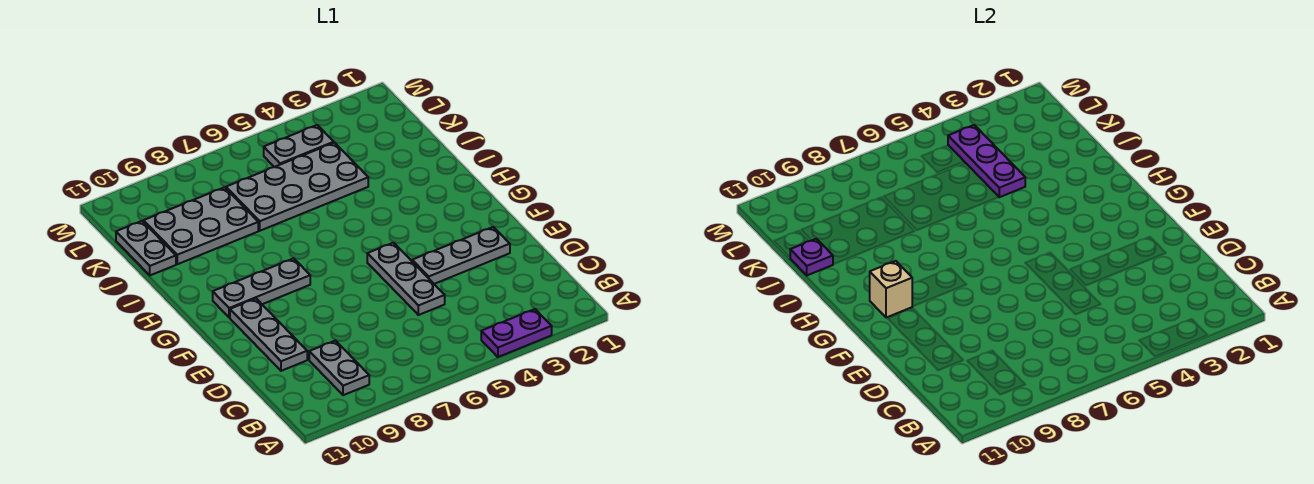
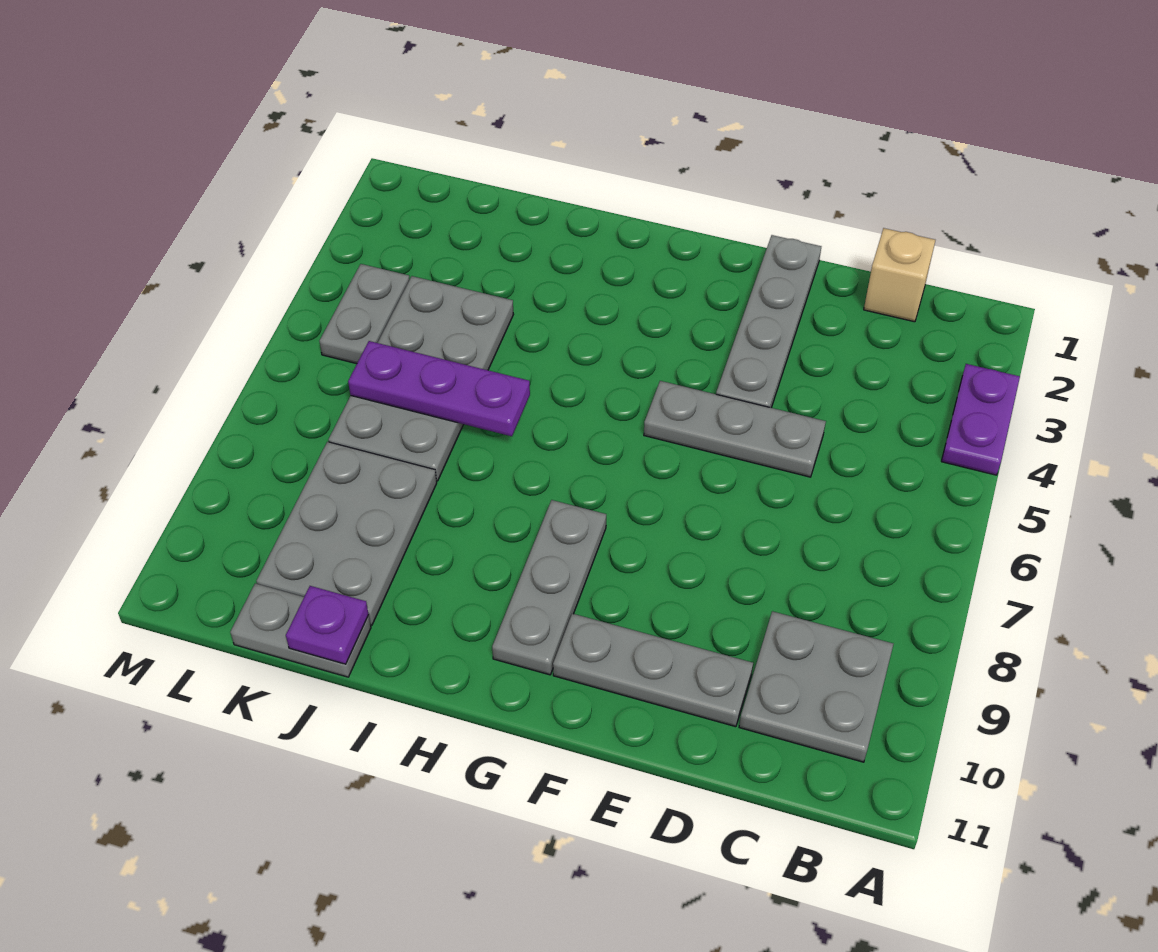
grey 1x2 plate [309,340,369,395] -> grey 2x2 plate [739,611,893,762]
grey 1x3 plate [412,227,510,284] -> grey 1x4 plate [716,235,821,408]
tan 1x1 brick [870,261,913,318] -> tan 1x1 brick moved to [864,228,935,322]
purple 1x3 plate [948,125,1025,197] -> purple 1x3 plate moved to [348,341,530,436]

